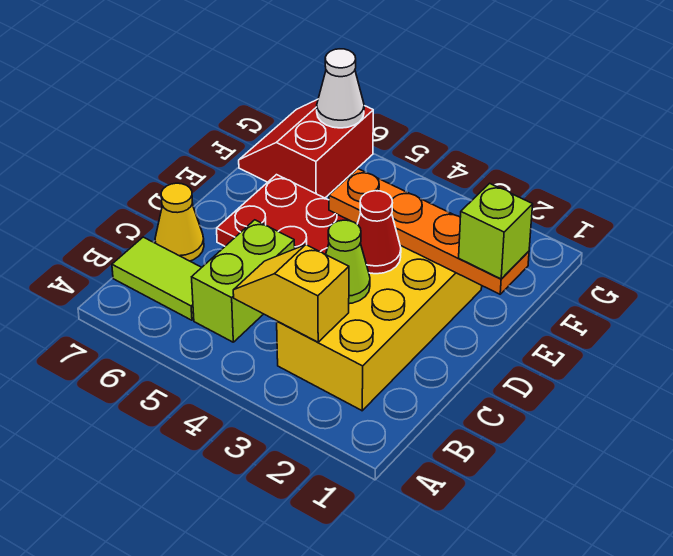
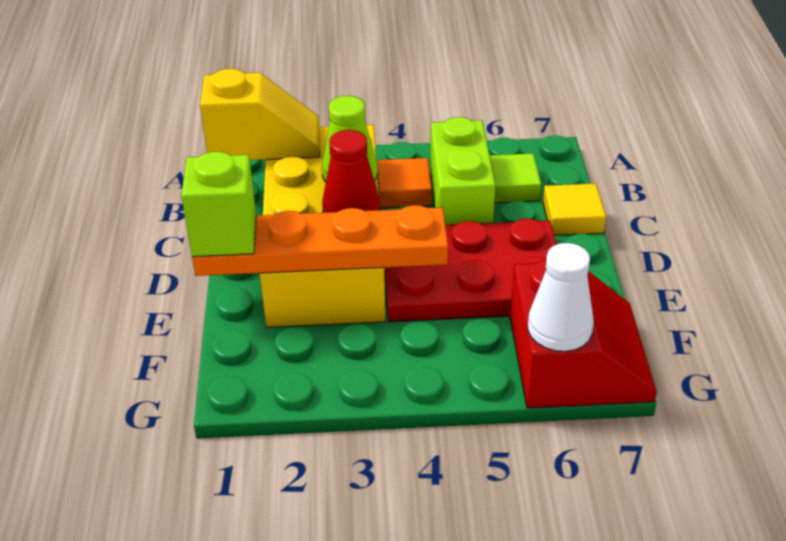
yellow 1x2 slope [233,245,349,342] -> yellow 1x2 slope moved to [200,69,320,160]
none -> orange 1x1 tile [378,158,432,208]
lime 1x2 tile [112,237,202,320] -> lime 1x1 tile [490,154,541,203]
yellow 1x1 cone [155,183,204,261] -> yellow 1x1 tile [543,183,606,235]

